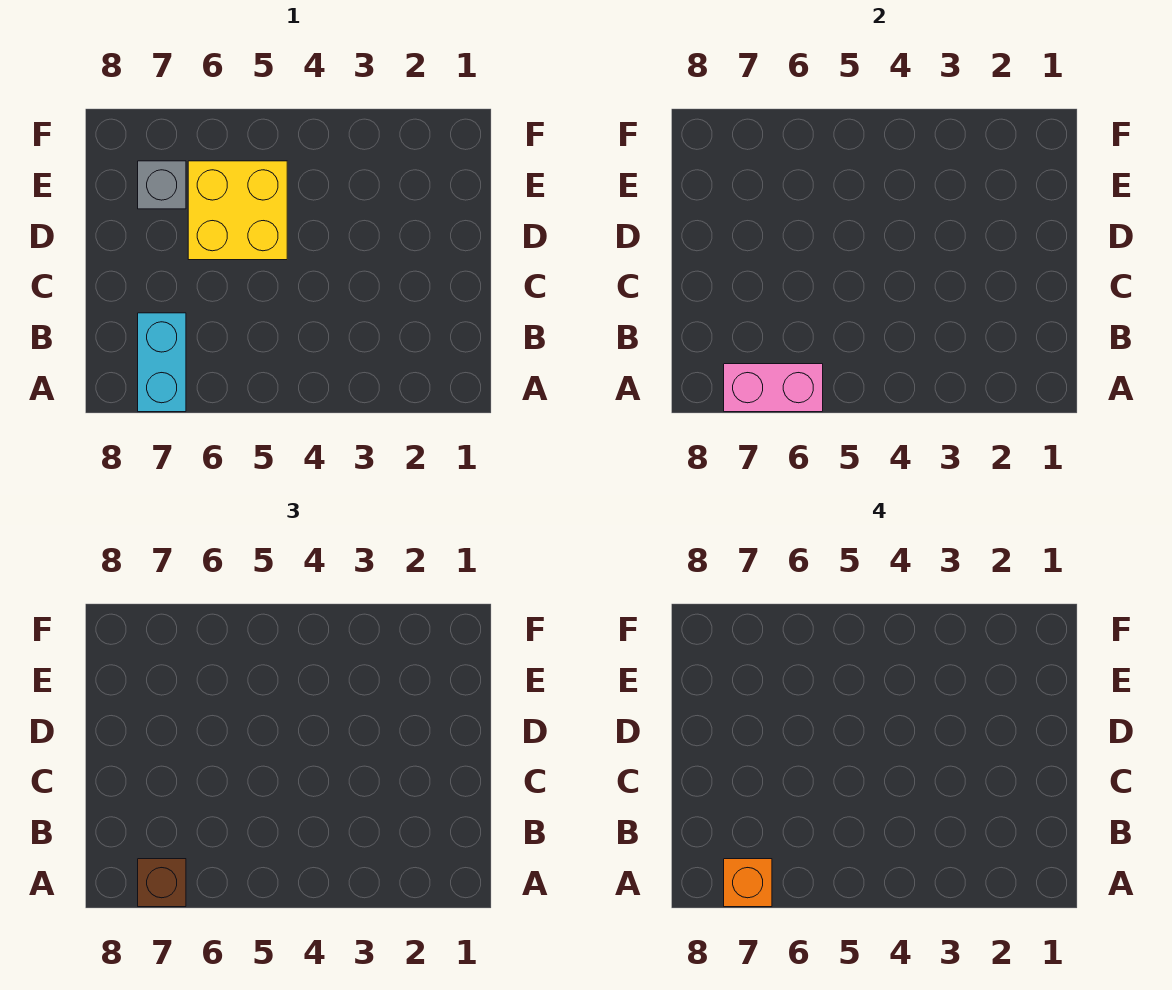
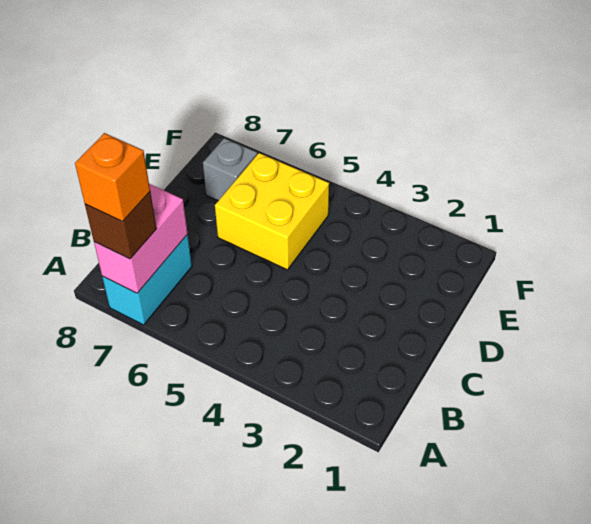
pink 1x2 brick [724,364,823,412] -> pink 1x2 brick turned to [94,184,188,293]

